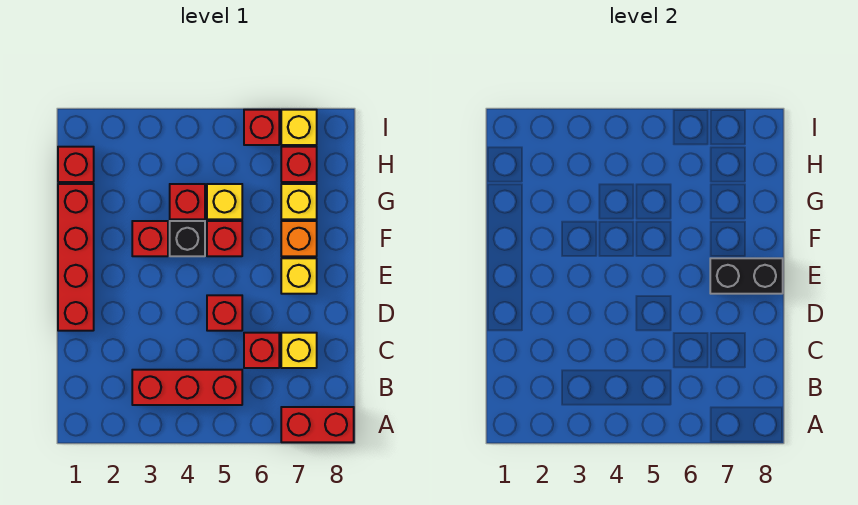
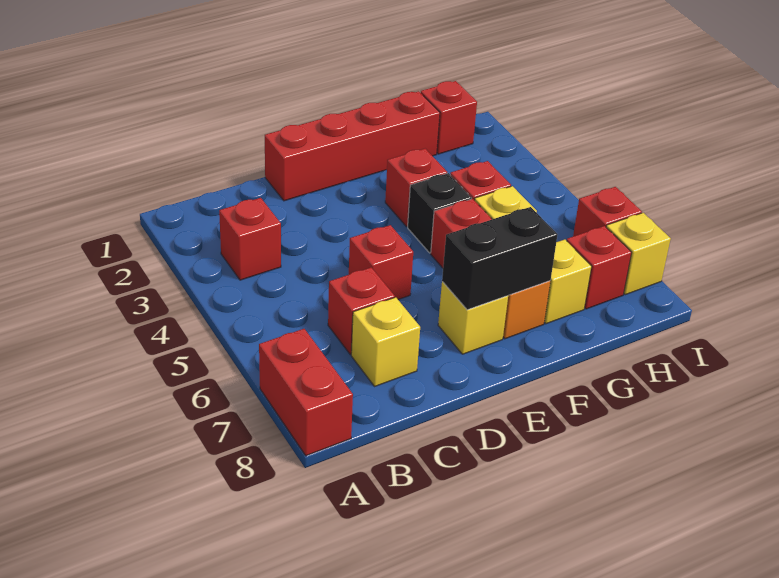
red 1x3 brick [132,370,242,405] -> red 1x1 brick [219,198,281,280]
black 1x2 brick [710,258,783,294] -> black 1x2 brick turned to [442,207,558,310]

